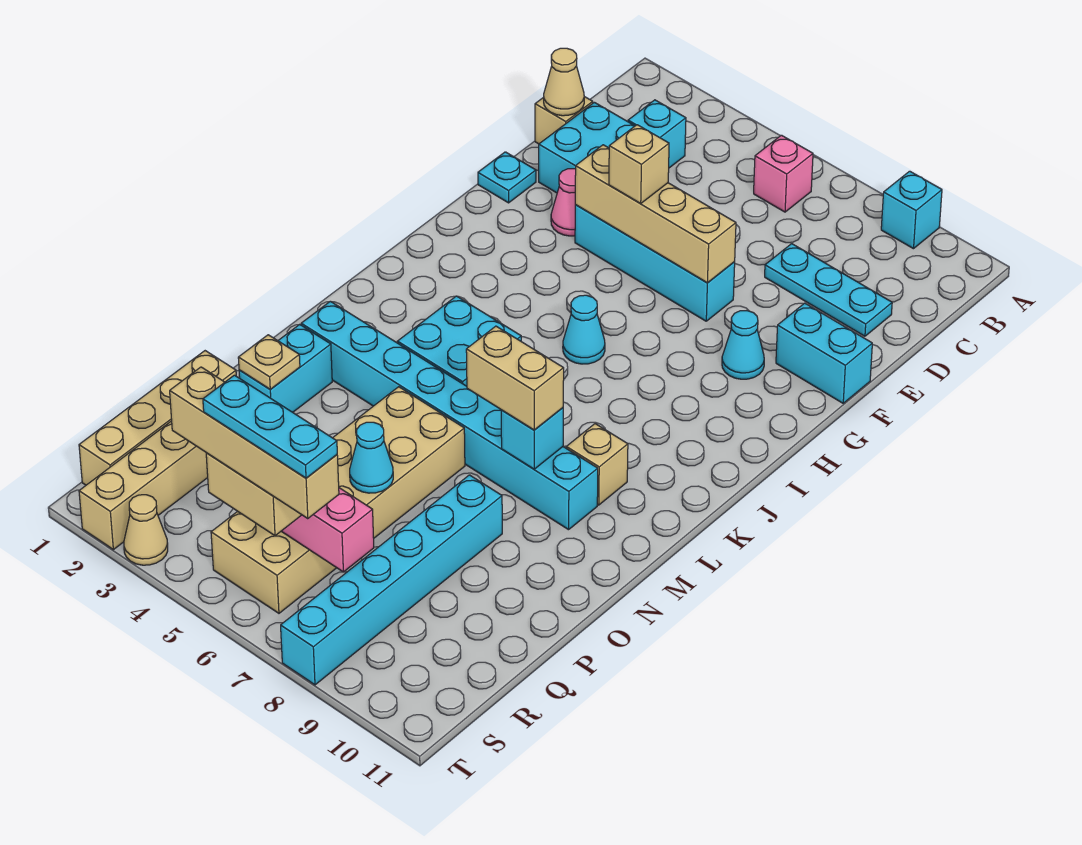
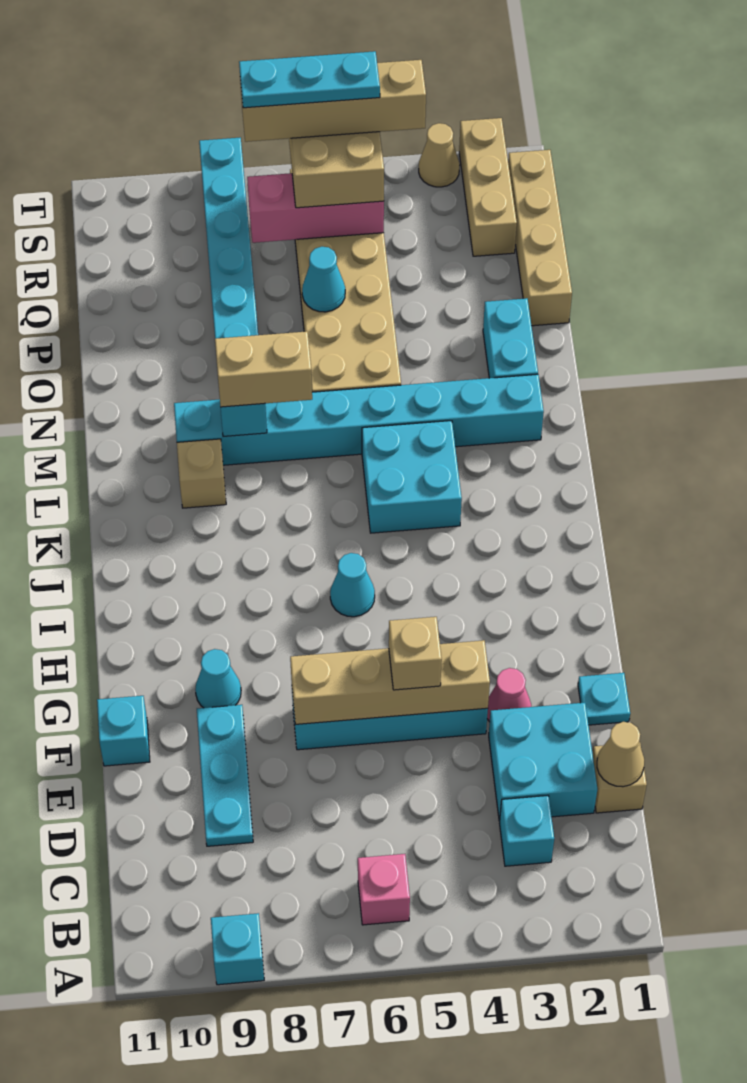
cyan 1x3 plate [765,244,892,336] -> cyan 1x3 plate turned to [197,705,253,846]
cyan 1x2 brick [776,303,872,403] -> cyan 1x1 brick [97,696,150,766]
tan 1x1 plate [238,335,300,389] -> none

